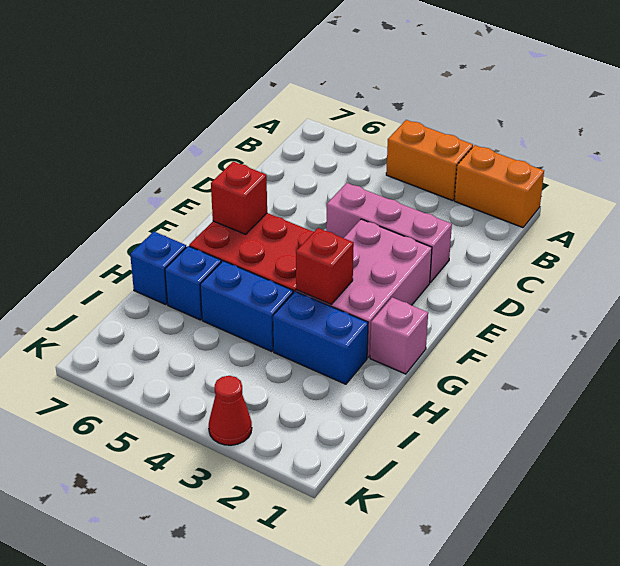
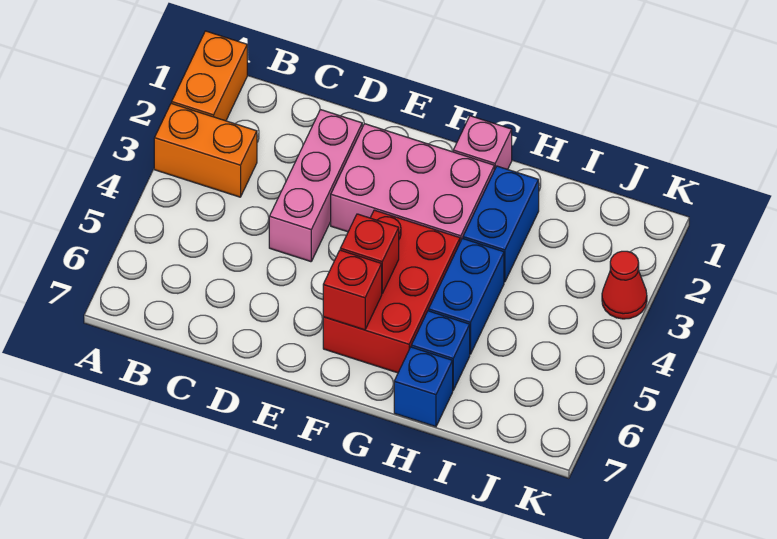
orange 1x2 brick [386,120,473,201] -> orange 1x2 brick turned to [154,103,257,197]
red 1x1 brick [296,228,354,304] -> red 1x1 brick moved to [340,214,399,293]

